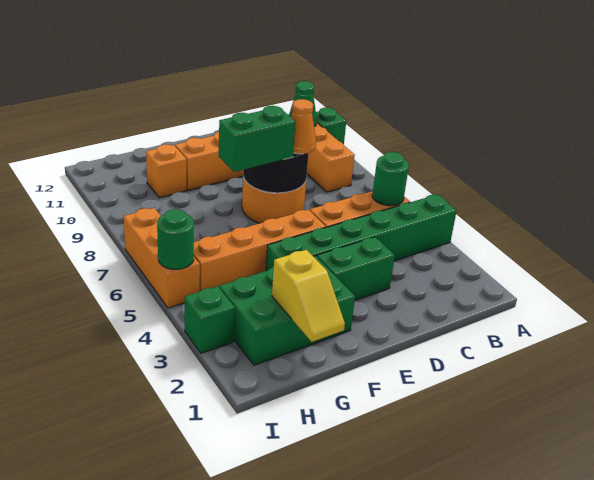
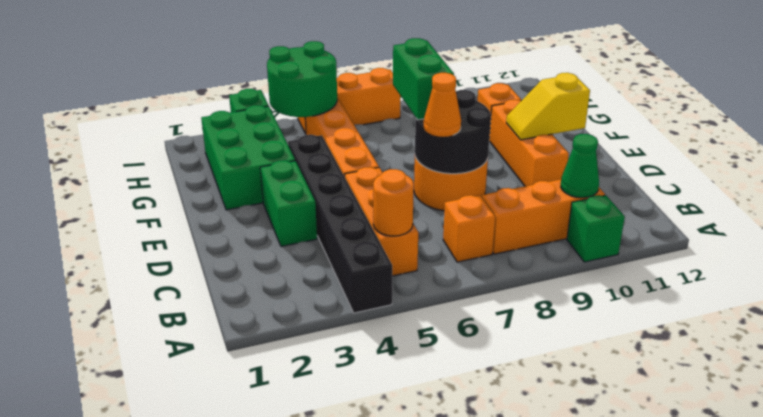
green 1x6 brick [266,195,457,271] -> black 1x6 brick [288,135,392,313]
green 1x1 round brick [372,152,409,206] -> orange 1x1 round brick [373,169,414,236]
none -> orange 1x1 brick [443,195,495,262]
yellow 1x2 slope [272,250,345,342] -> yellow 1x2 slope moved to [506,73,590,140]
green 1x1 round brick [157,209,194,269] -> green 2x2 round brick [267,41,337,117]

